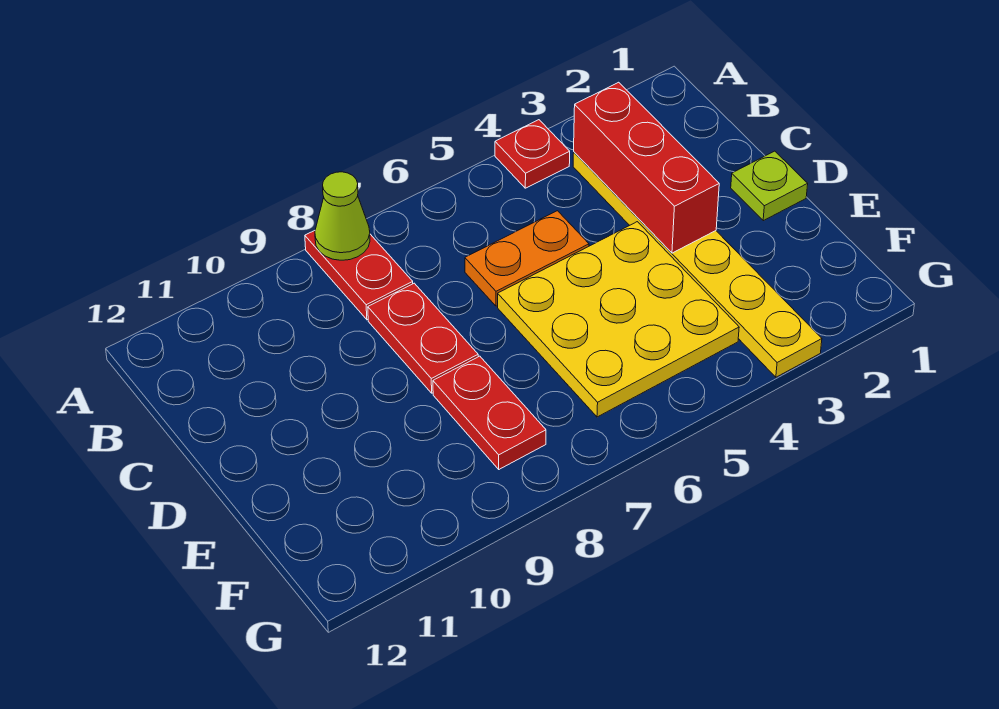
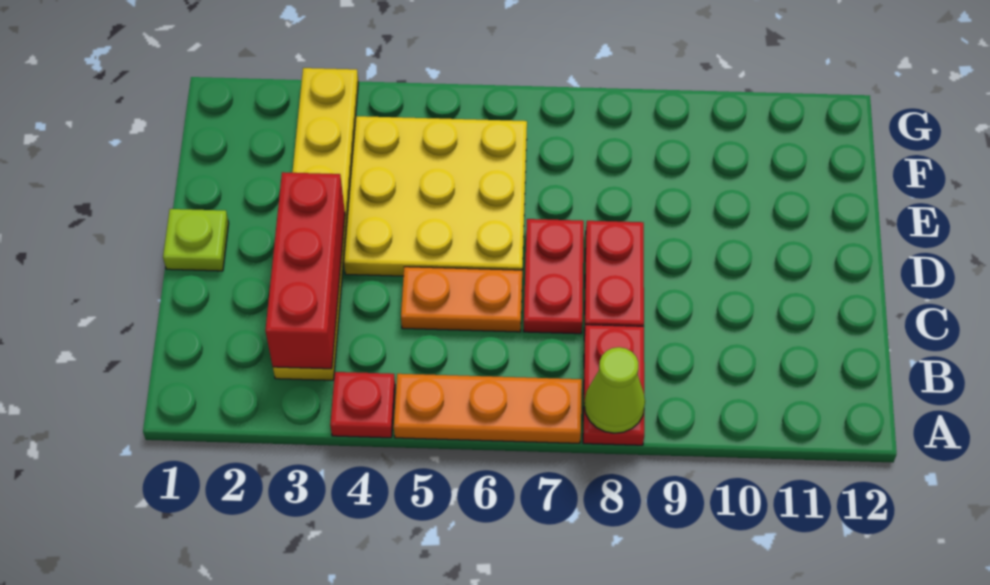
none -> orange 1x3 plate [394,374,582,443]
red 1x2 plate [433,356,546,469] -> red 1x2 plate moved to [524,219,584,334]

